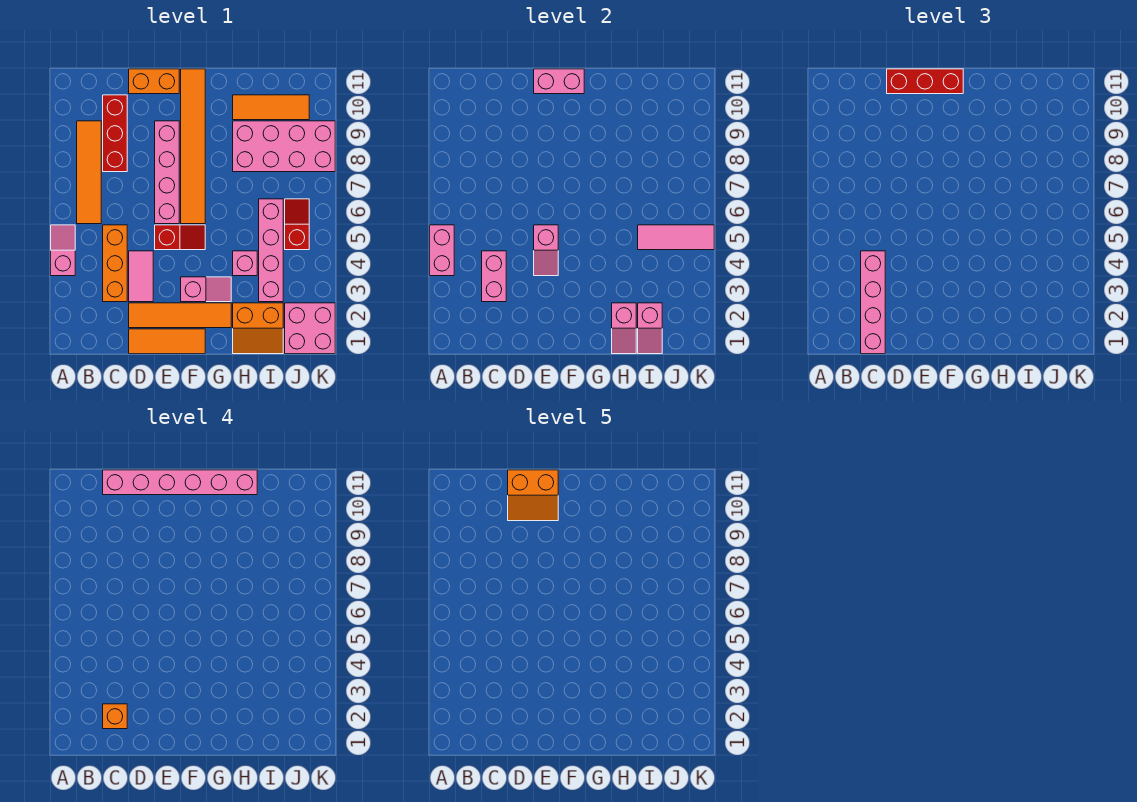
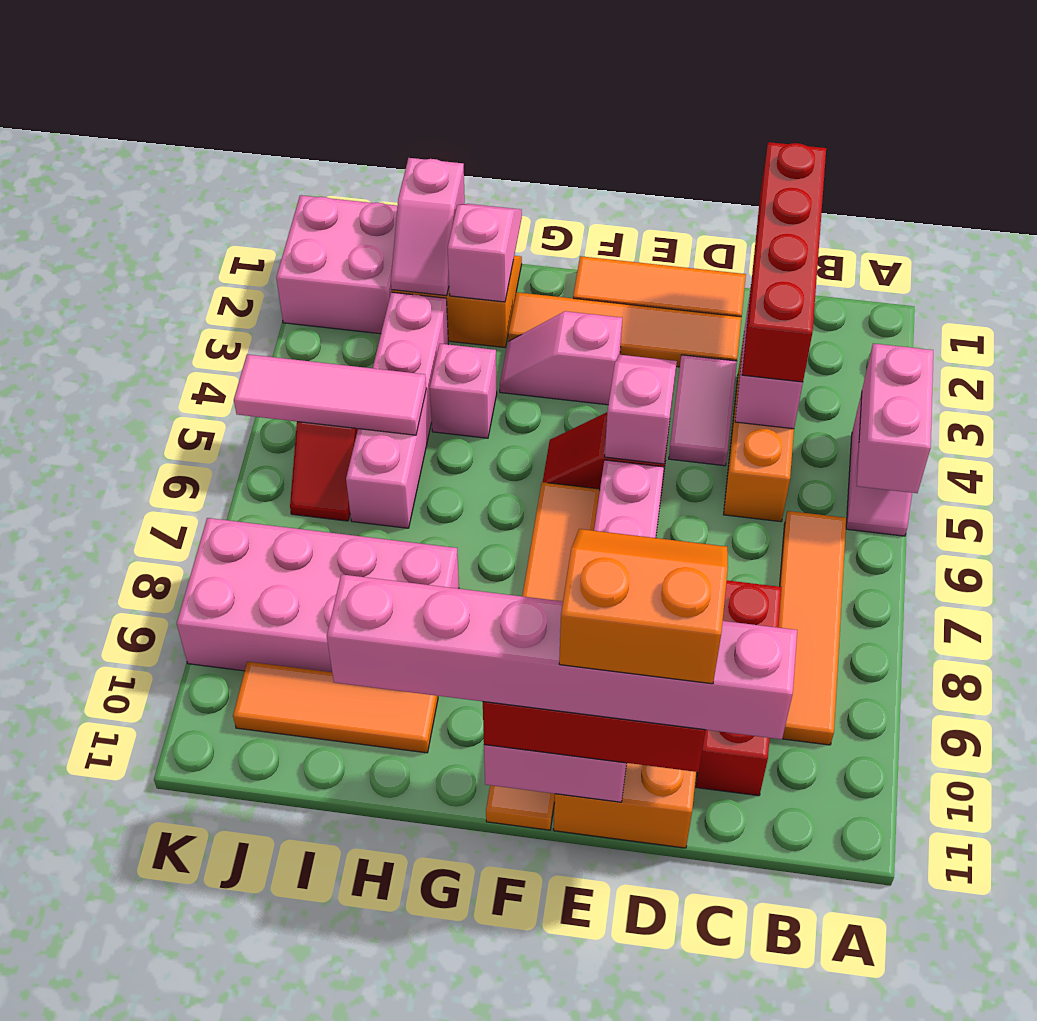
pink 1x4 brick [861,251,885,354] -> red 1x4 brick [742,142,826,382]
orange 1x1 brick [103,704,127,729] -> none
pink 1x2 slope [638,303,662,354] -> pink 1x2 slope turned to [391,158,465,296]

